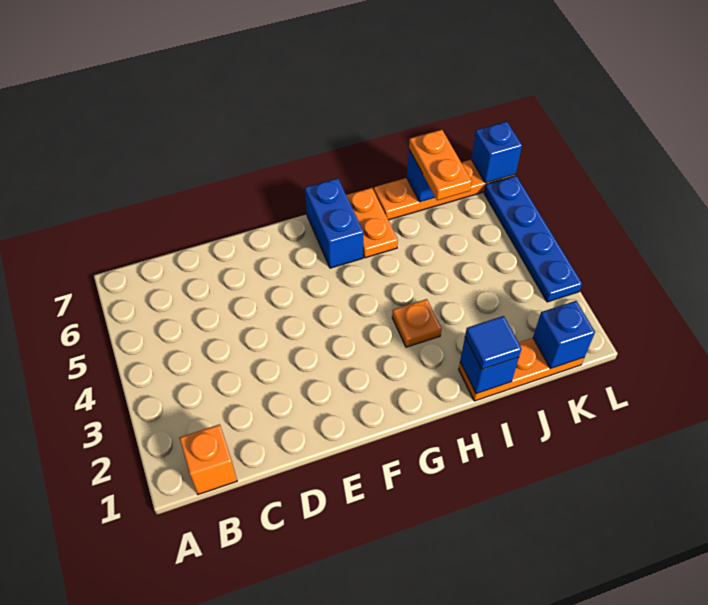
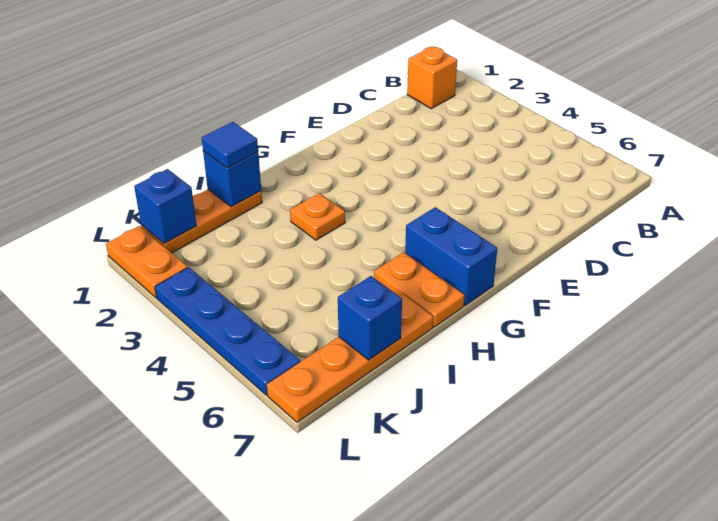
orange 1x2 plate [409,130,472,200] -> orange 1x2 plate moved to [106,226,188,297]
blue 1x1 brick [471,122,522,183] -> none

